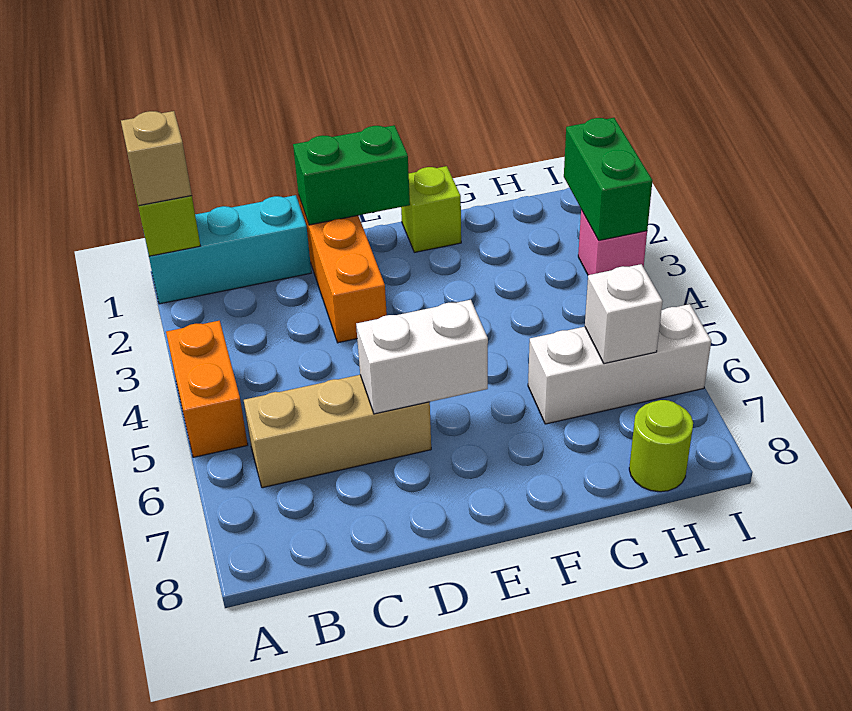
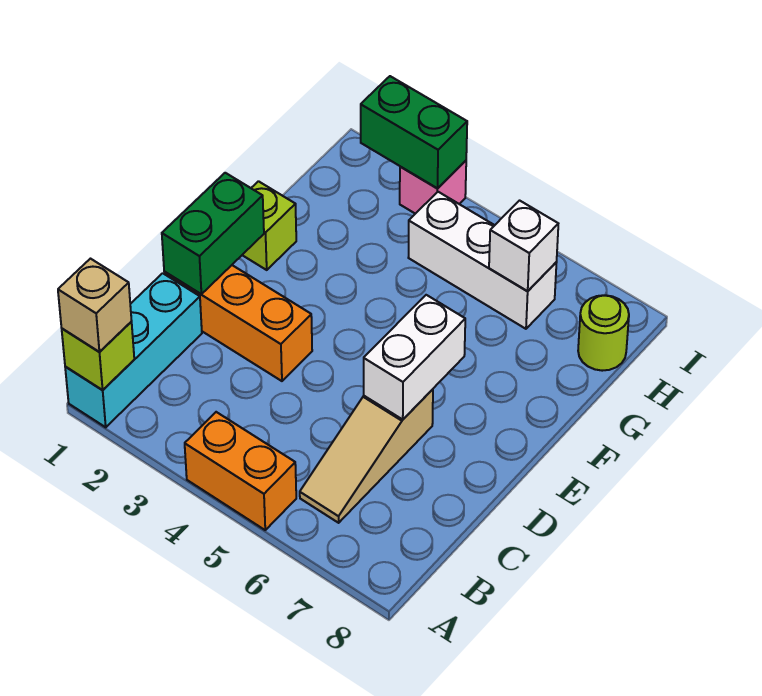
tan 1x3 brick [244,375,431,488] -> tan 1x3 slope [300,389,433,523]
white 1x3 brick [528,304,711,424] -> white 1x3 brick turned to [408,192,557,329]

